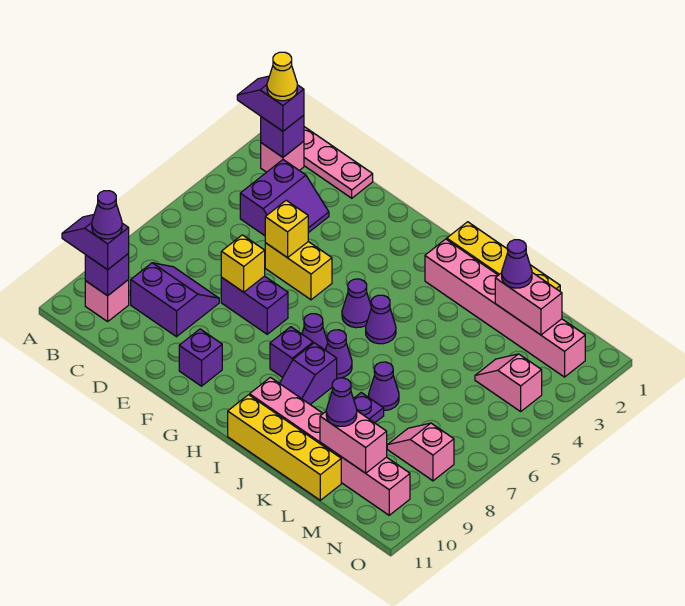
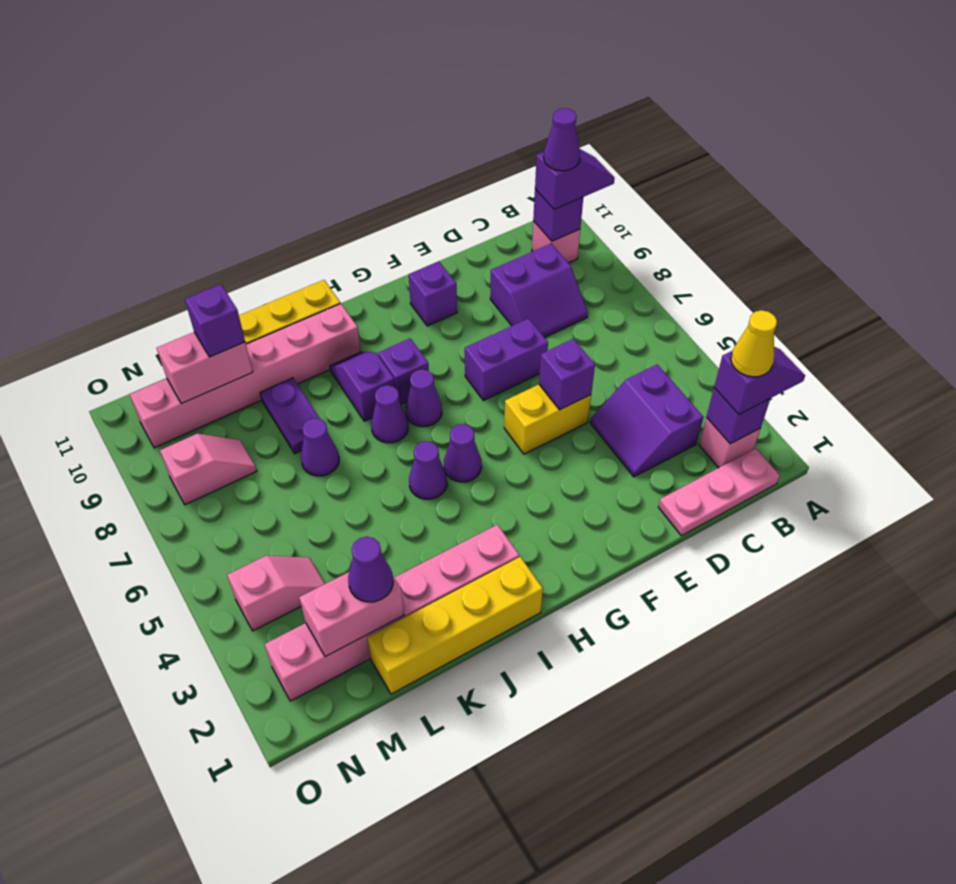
yellow 1x1 brick [265,200,308,258] -> purple 1x1 brick [539,339,595,410]
yellow 1x1 brick [221,235,265,292] -> none
purple 1x1 cone [326,378,357,426] -> purple 1x1 brick [185,284,245,357]

